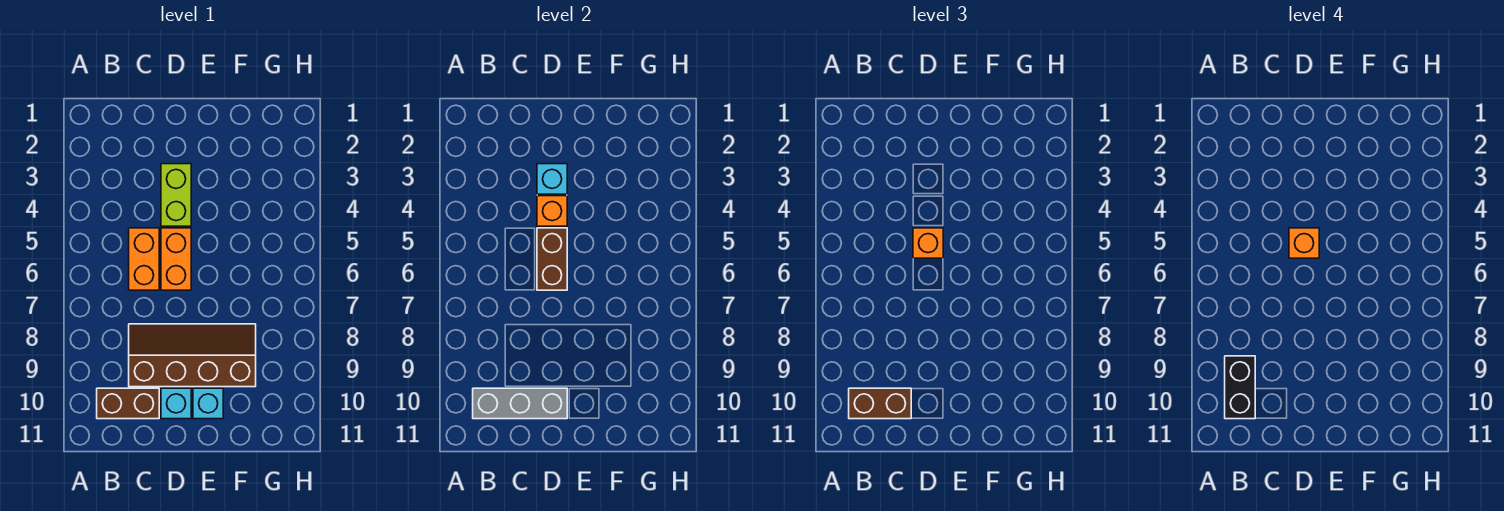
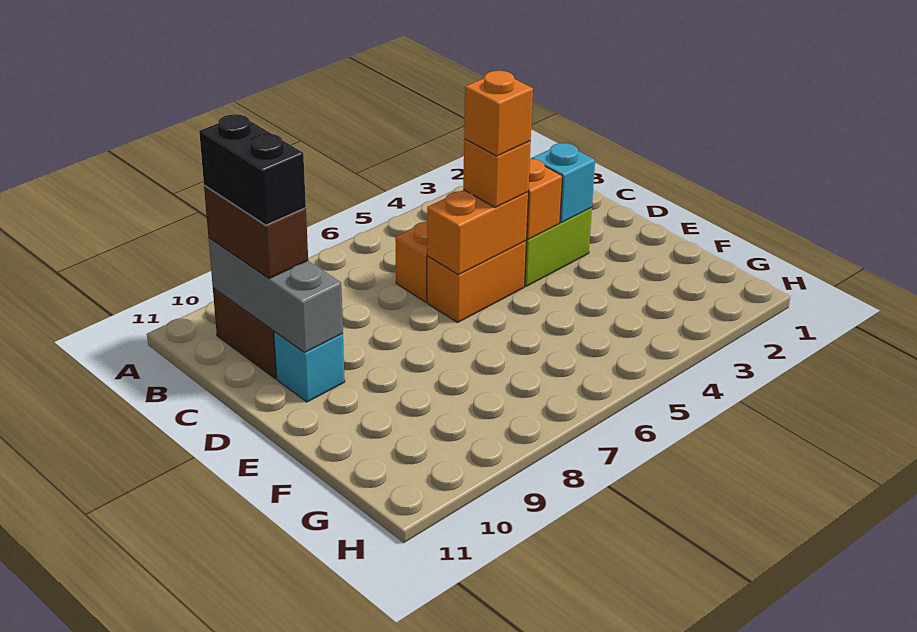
black 1x2 brick [1225,356,1255,419] -> black 1x2 brick turned to [199,114,306,225]
brown 2x4 slope [129,324,256,387] -> none
brown 1x2 brick [537,228,567,290] -> orange 1x2 brick [427,190,528,275]
cyan 1x1 brick [193,388,223,419] -> none

